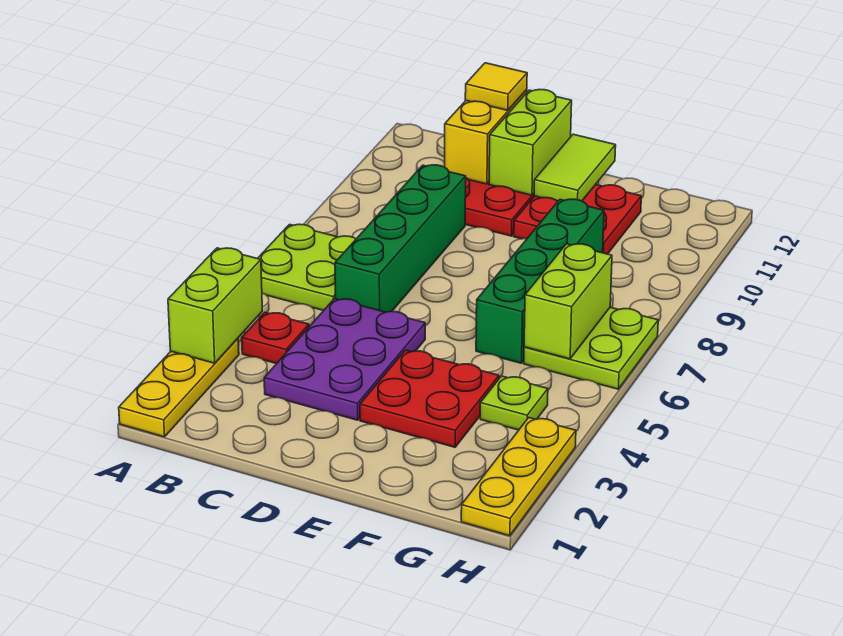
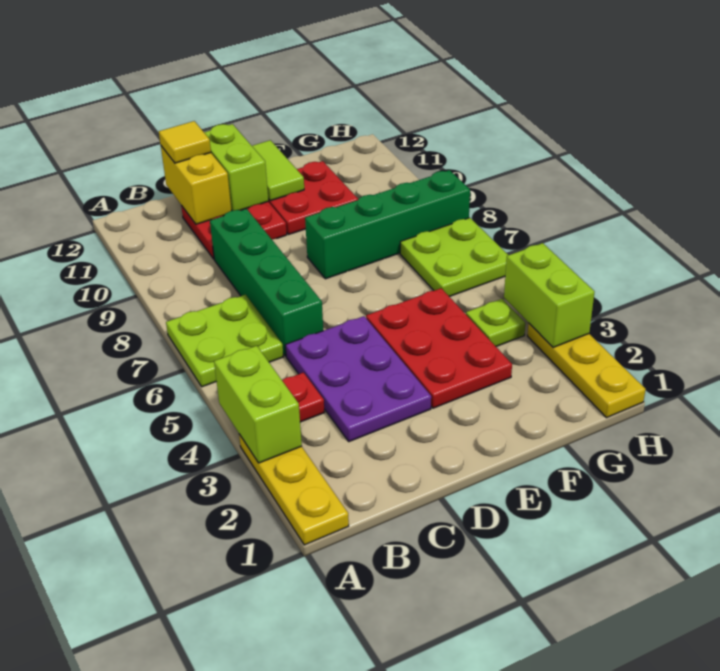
red 2x2 plate [360,350,499,447] -> red 2x3 plate [366,288,512,408]
green 1x4 brick [476,199,604,363] -> green 1x4 brick turned to [305,170,470,279]
lime 1x2 brick [524,244,612,359] -> lime 1x2 brick moved to [504,243,595,348]

